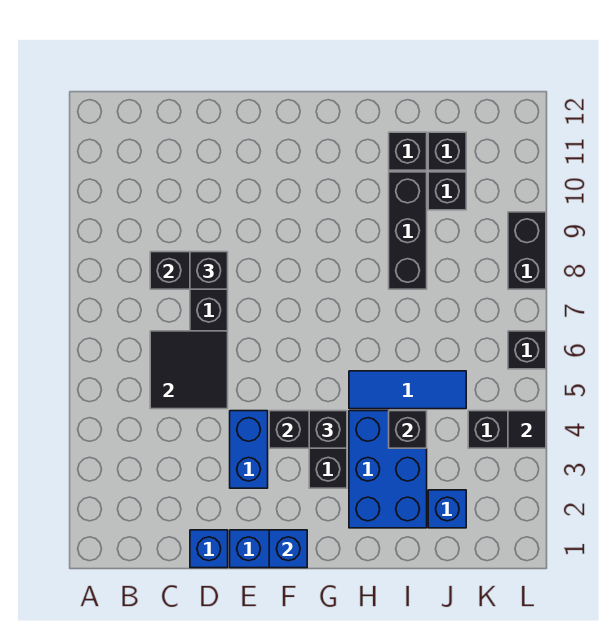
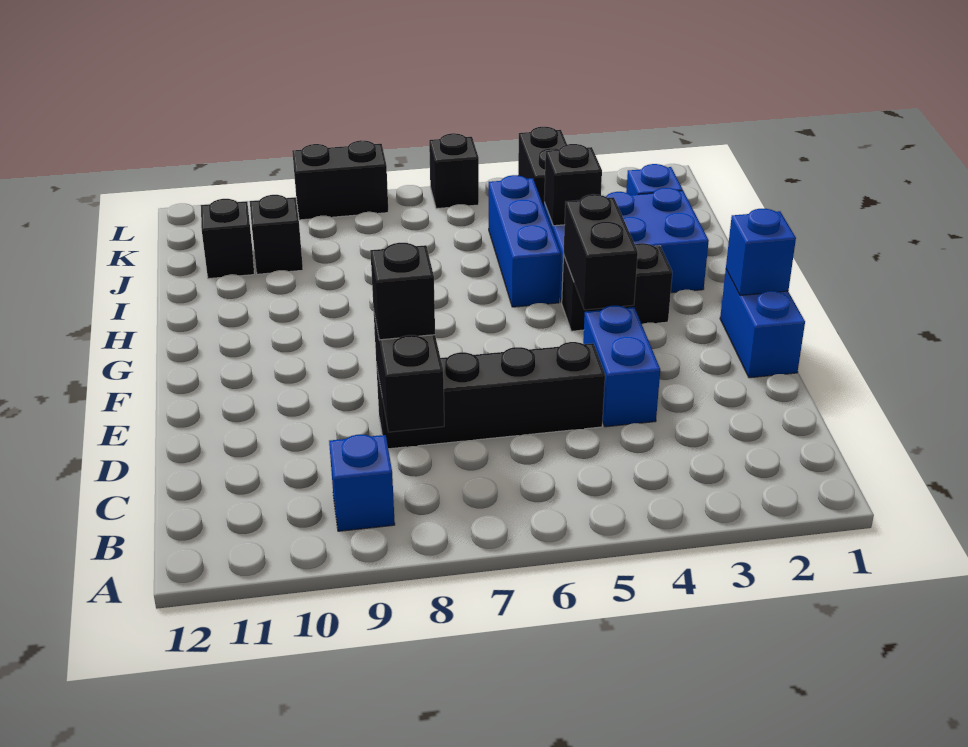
black 2x2 tile [150,331,228,409] -> none
blue 1x1 brick [190,530,228,568] -> blue 1x1 brick moved to [329,435,395,531]
blue 1x2 brick [230,411,268,488] -> blue 1x2 brick turned to [583,306,660,427]
black 1x1 brick [309,411,347,448] -> none
blue 1x3 tile [349,371,466,409] -> blue 1x3 brick [489,175,561,307]
black 1x3 brick [389,172,427,289] -> none
black 1x1 brick [389,132,427,170] -> none
black 1x1 tile [508,411,546,448] -> none

